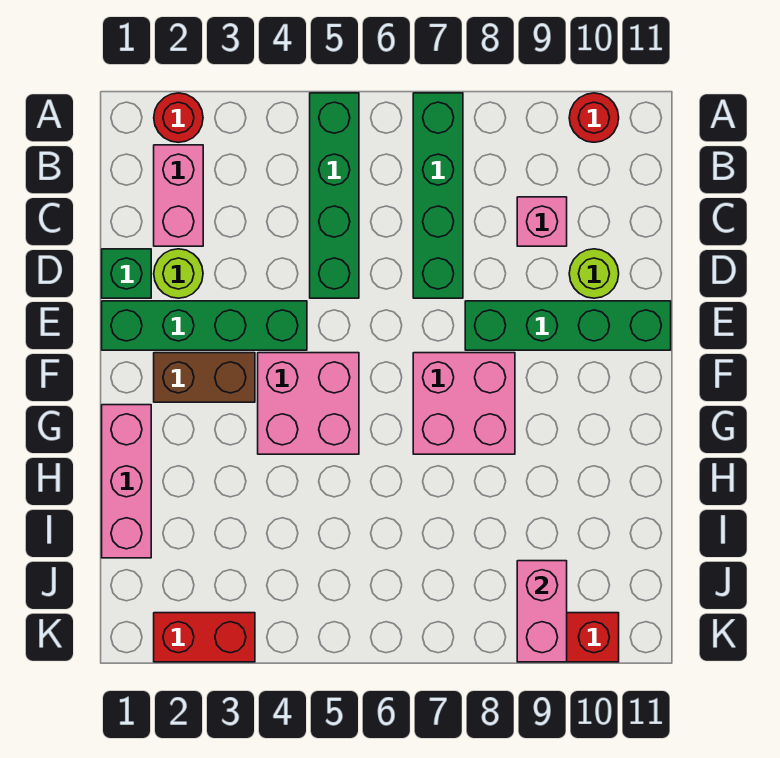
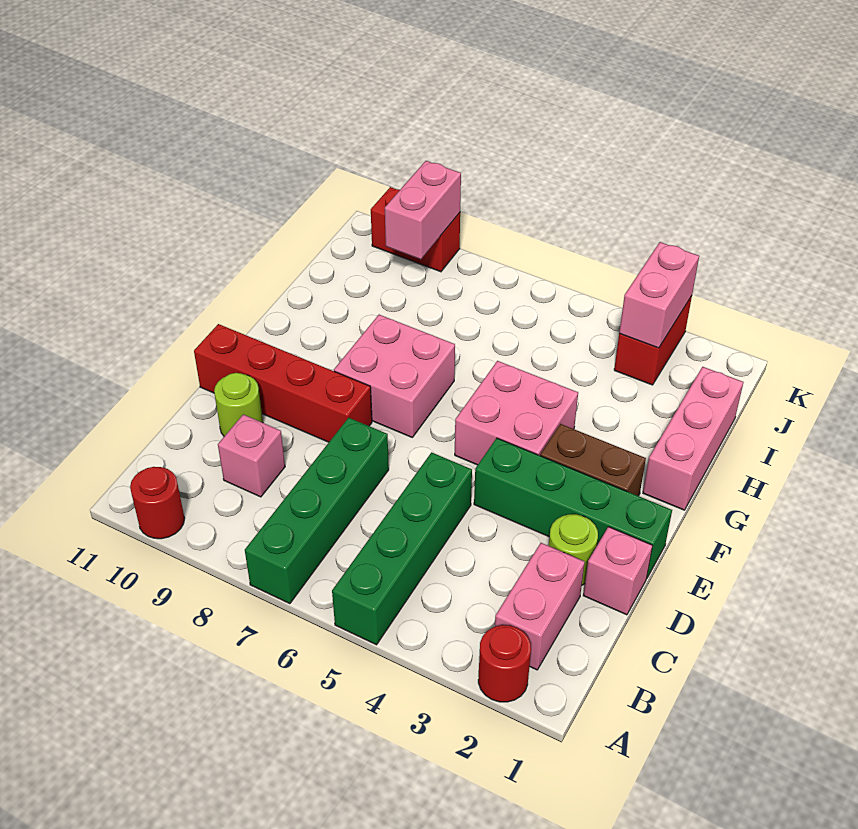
green 1x1 brick [102,249,151,298] -> pink 1x1 brick [583,527,653,615]
green 1x4 brick [465,301,671,350] -> red 1x4 brick [194,324,372,442]
none -> pink 1x2 brick [619,242,699,348]
red 1x2 brick [154,613,255,662] -> red 1x2 brick turned to [614,296,692,385]

